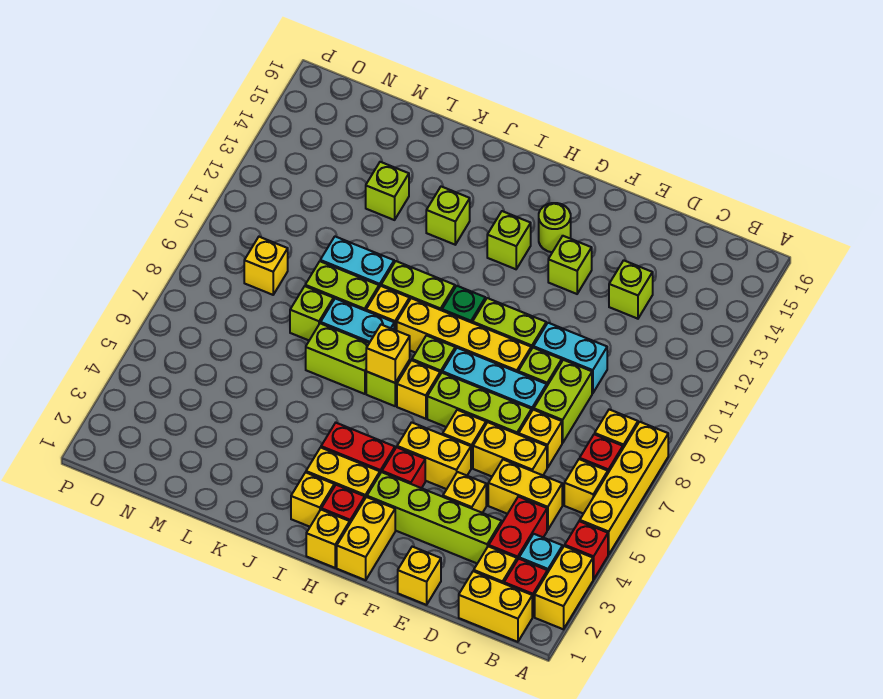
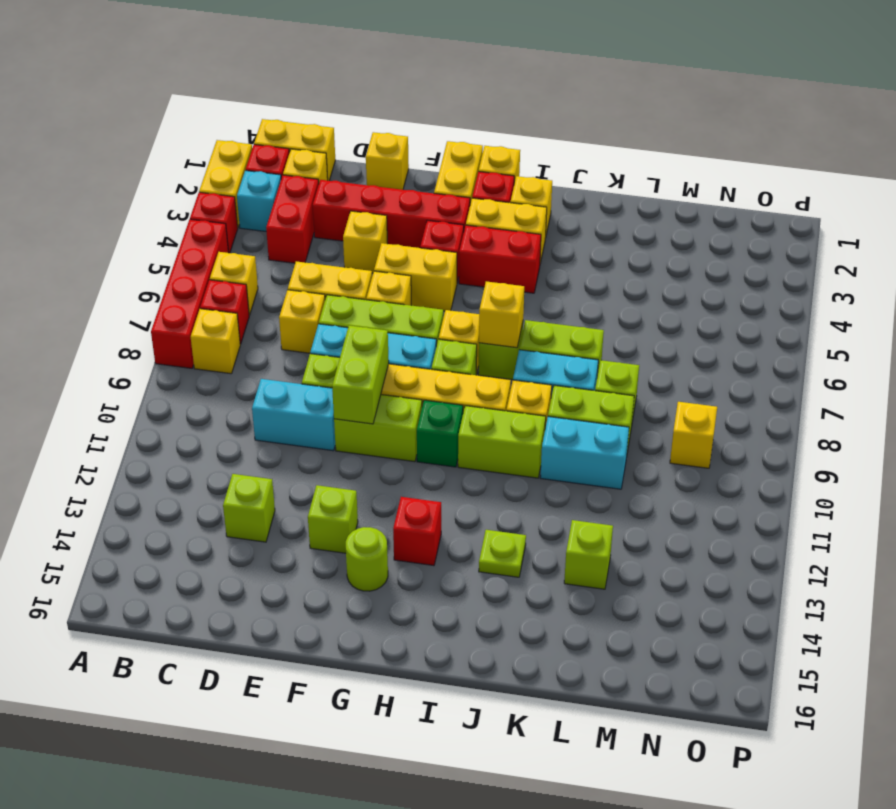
yellow 1x4 brick [580,422,668,555] -> red 1x4 brick [151,219,228,368]
yellow 1x2 brick [488,459,562,530] -> none
lime 1x4 brick [367,472,502,563] -> red 1x4 brick [313,180,470,248]
lime 1x2 brick [534,360,592,443] -> lime 1x2 brick moved to [332,326,389,424]
lime 1x1 brick [487,211,531,269] -> red 1x1 brick [393,497,441,566]
lime 1x1 brick [426,187,470,245] -> lime 1x1 plate [479,530,526,577]

